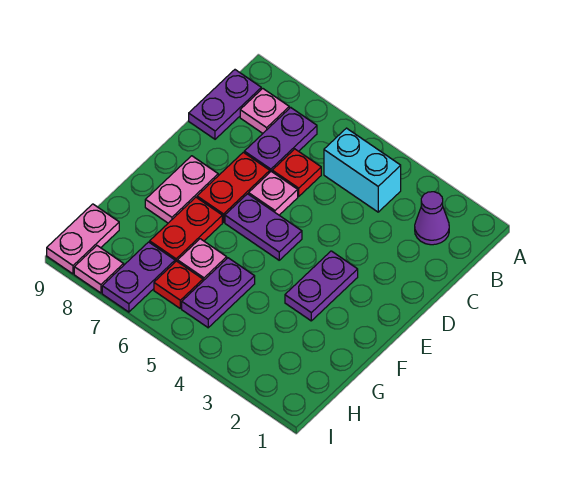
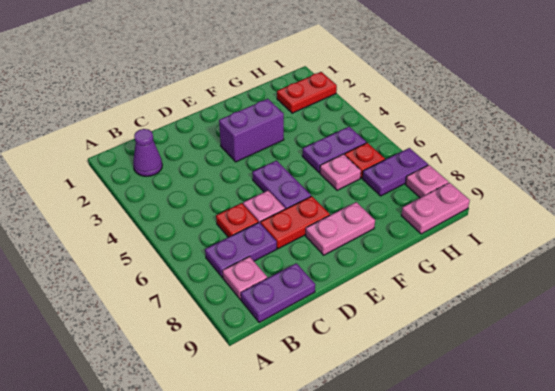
cyan 1x2 brick [324,128,401,212] -> none
purple 1x2 plate [285,251,358,321] -> purple 1x2 brick [219,99,284,162]
red 1x2 plate [150,197,222,262] -> red 1x2 plate moved to [277,72,337,113]

